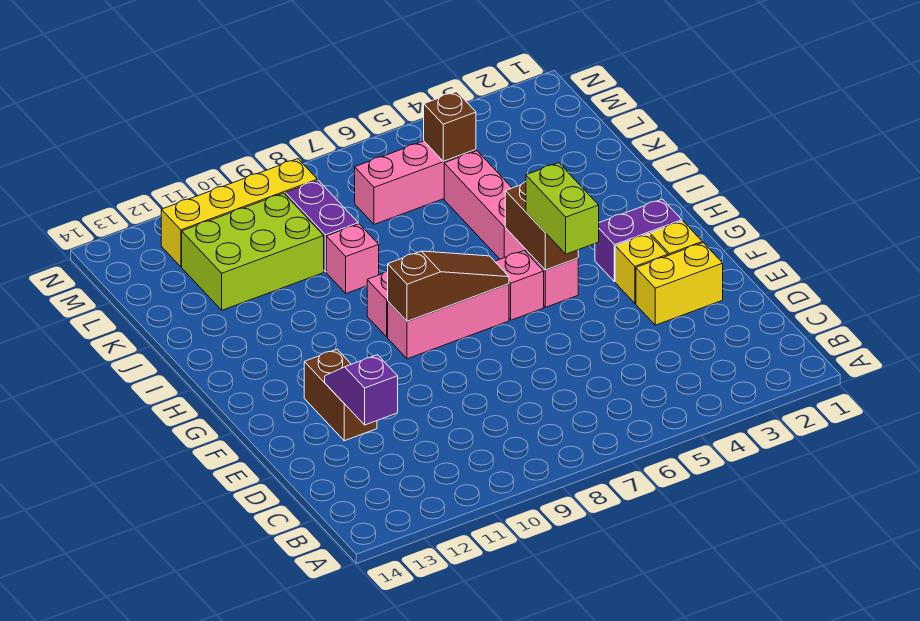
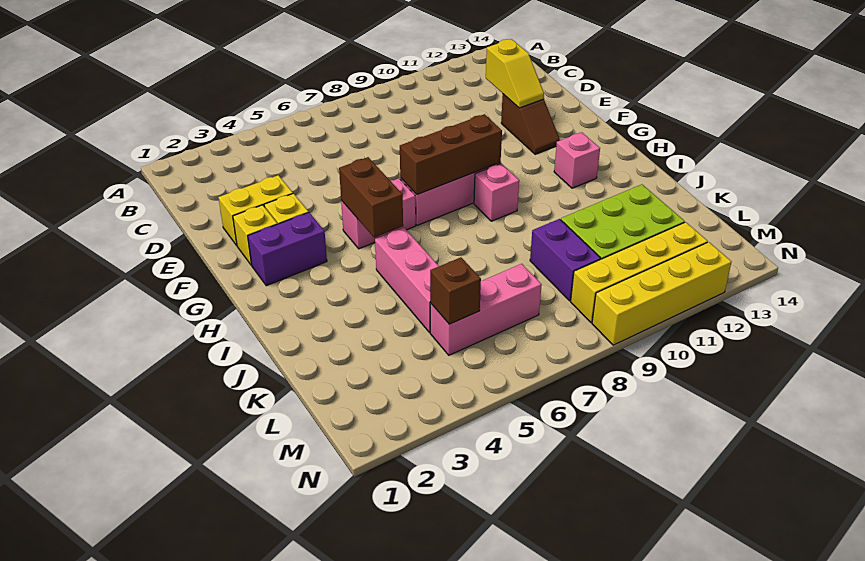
purple 1x2 slope [325,355,398,425] -> yellow 1x2 slope [486,39,544,108]
brown 1x2 brick [304,349,377,441] -> brown 1x2 slope [501,94,560,154]
lime 1x2 brick [526,163,599,254] -> none
brown 1x3 slope [388,251,509,321] -> brown 1x3 brick [400,114,502,195]
pink 1x1 brick [326,224,379,293] -> pink 1x1 brick moved to [554,132,600,188]
none -> yellow 1x4 brick [592,242,731,345]

